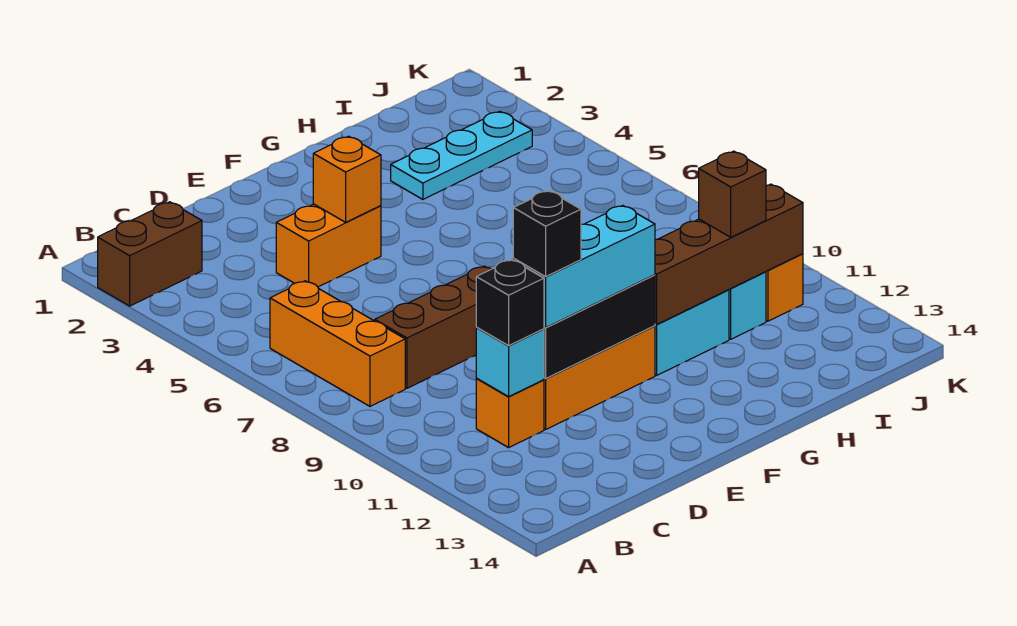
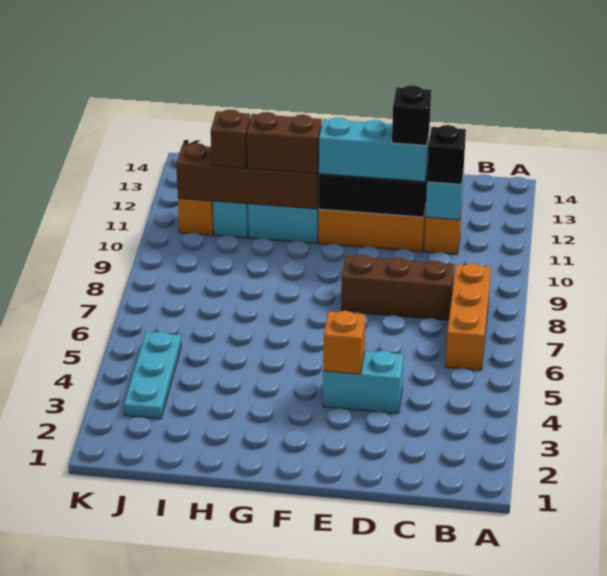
brown 1x2 brick [98,202,202,306] -> brown 1x2 brick moved to [247,112,322,174]
orange 1x2 brick [276,204,381,287] -> cyan 1x2 brick [323,351,403,413]
cyan 1x3 plate [391,111,532,199] -> cyan 1x3 plate turned to [124,332,181,419]

